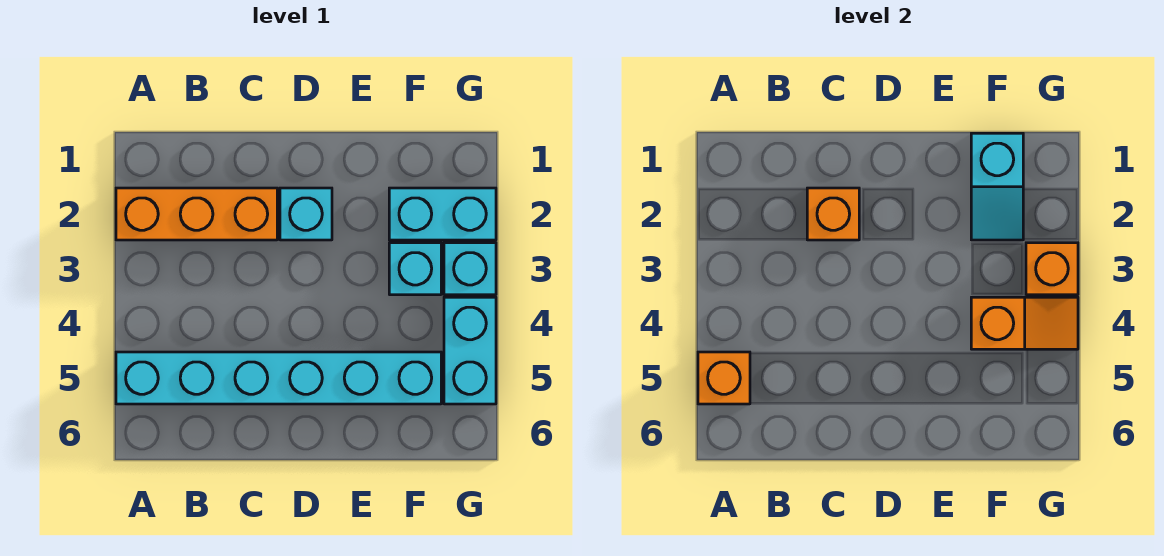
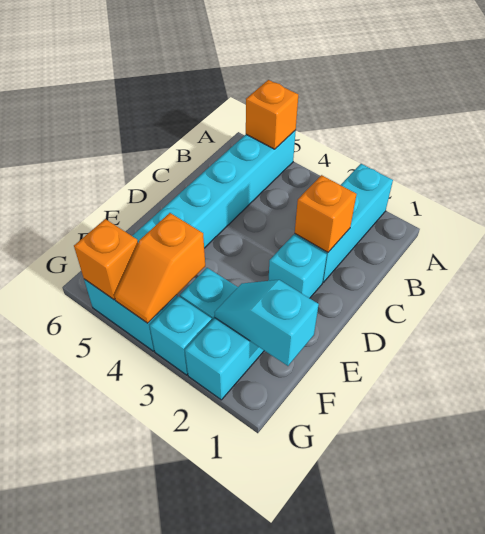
orange 1x3 brick [116,188,277,240] -> cyan 1x3 brick [294,164,393,282]
orange 1x1 brick [1026,243,1078,295] -> orange 1x1 brick moved to [74,219,138,300]

